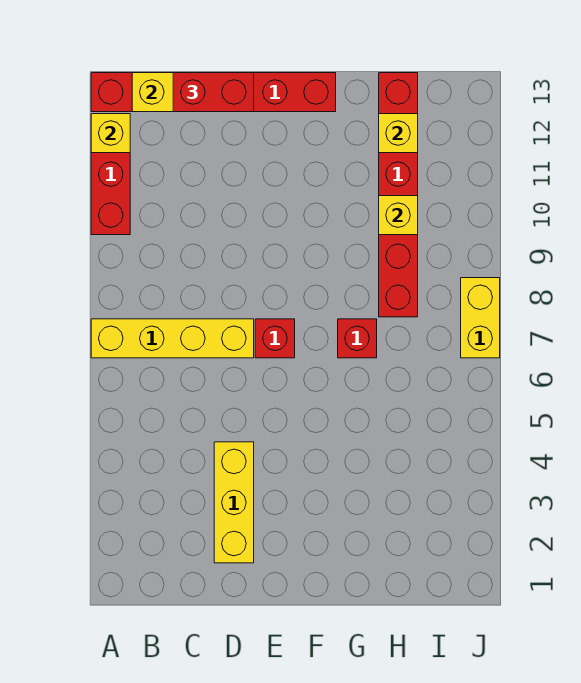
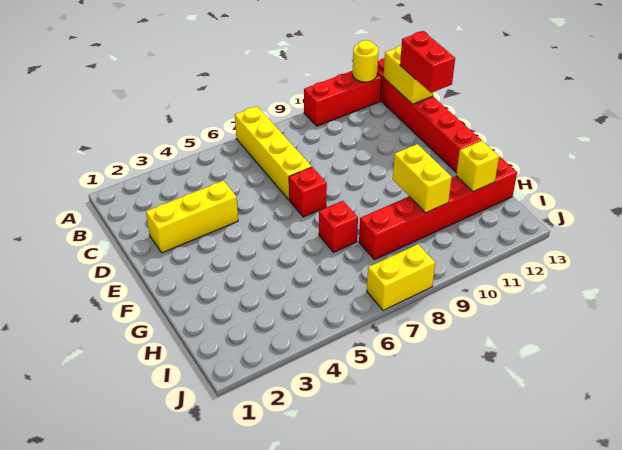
yellow 1x1 brick [91,114,130,153] -> yellow 1x1 round brick [353,40,378,82]
yellow 1x1 brick [379,196,418,235] -> yellow 1x2 brick [393,144,452,213]

